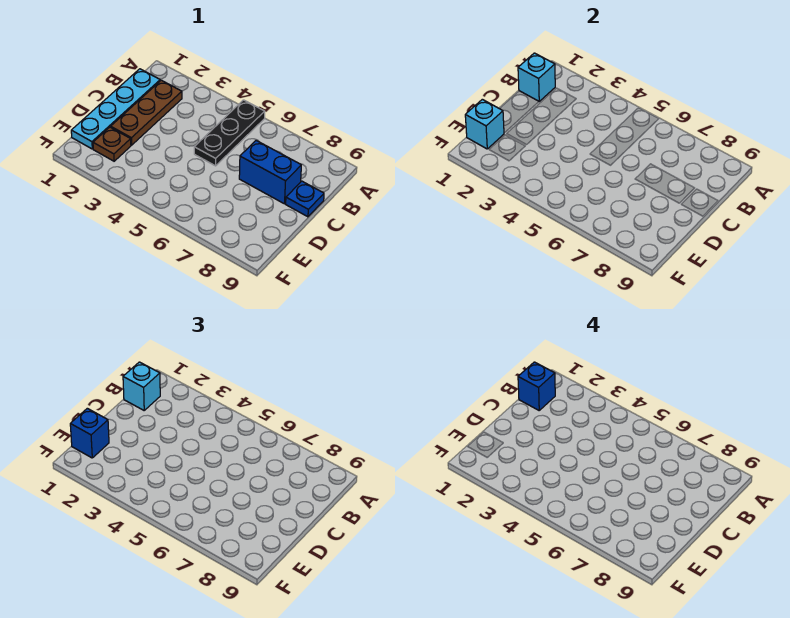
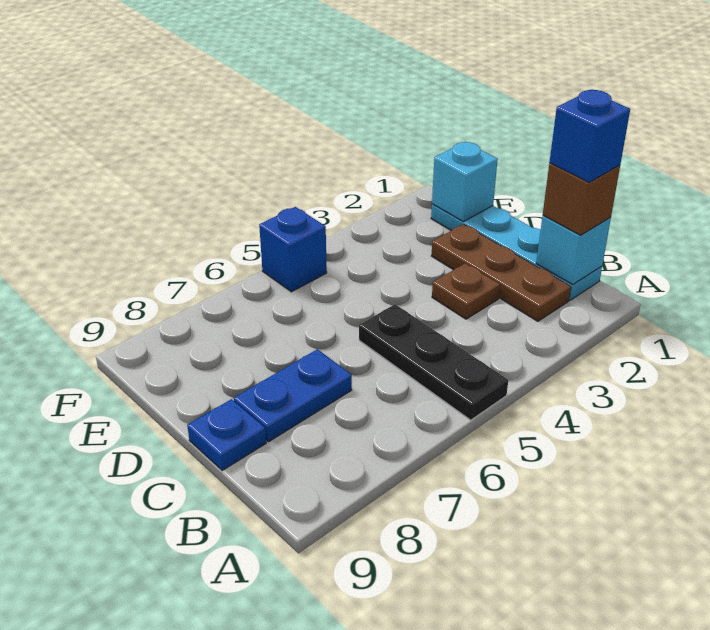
cyan 1x1 brick [123,362,160,410] -> brown 1x1 brick [543,163,620,235]
blue 1x2 brick [239,141,301,204] -> blue 1x2 plate [234,349,352,442]
blue 1x1 brick [70,408,109,458] -> blue 1x1 brick moved to [259,207,327,292]
brown 1x1 plate [93,127,131,161] -> brown 1x1 plate moved to [432,263,500,319]

